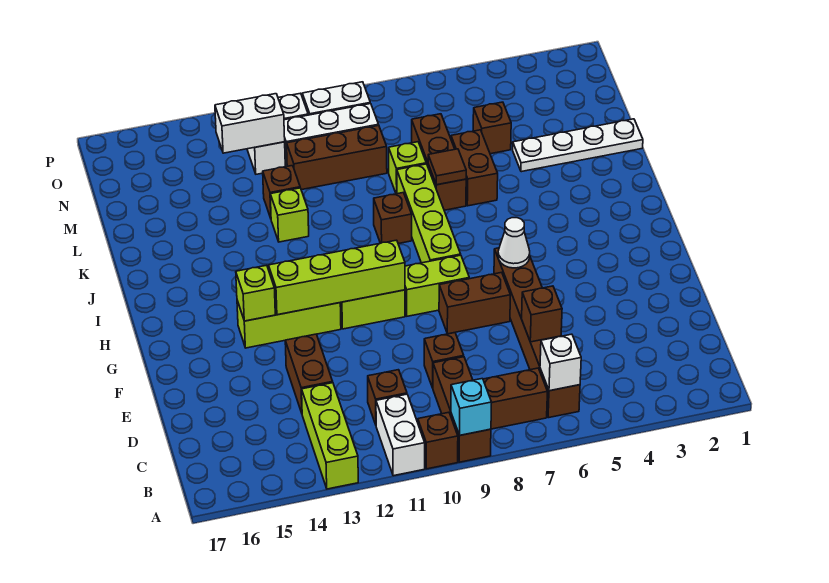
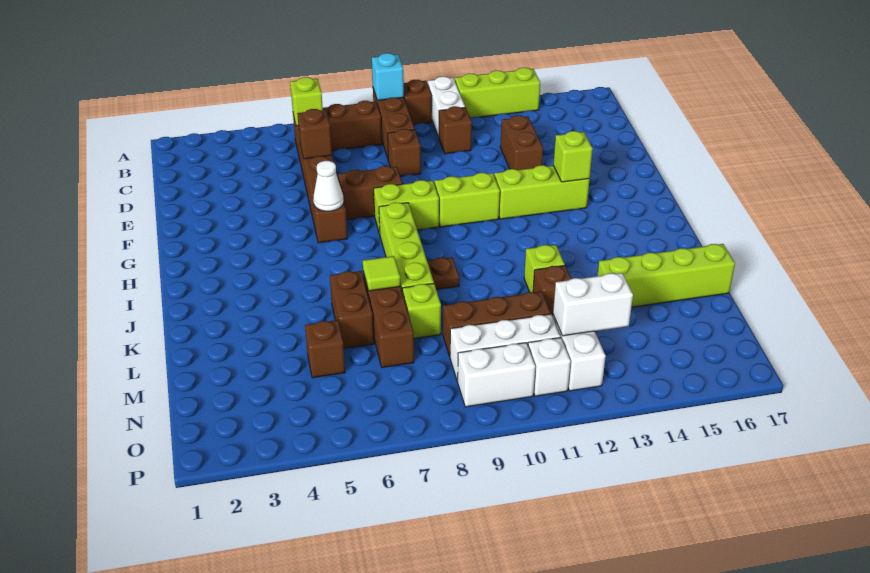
lime 1x3 brick [302,383,358,489] -> lime 1x3 brick turned to [455,68,540,118]
white 1x1 brick [540,334,581,391] -> lime 1x1 brick [290,77,323,126]
lime 1x4 brick [269,240,405,315] -> lime 1x4 brick moved to [597,244,735,307]
brown 1x1 brick [374,193,412,244] -> brown 1x1 plate [427,257,459,290]
brown 1x1 tile [428,149,466,185] -> lime 1x1 tile [363,256,400,291]
white 1x4 plate [513,119,643,172] -> none

